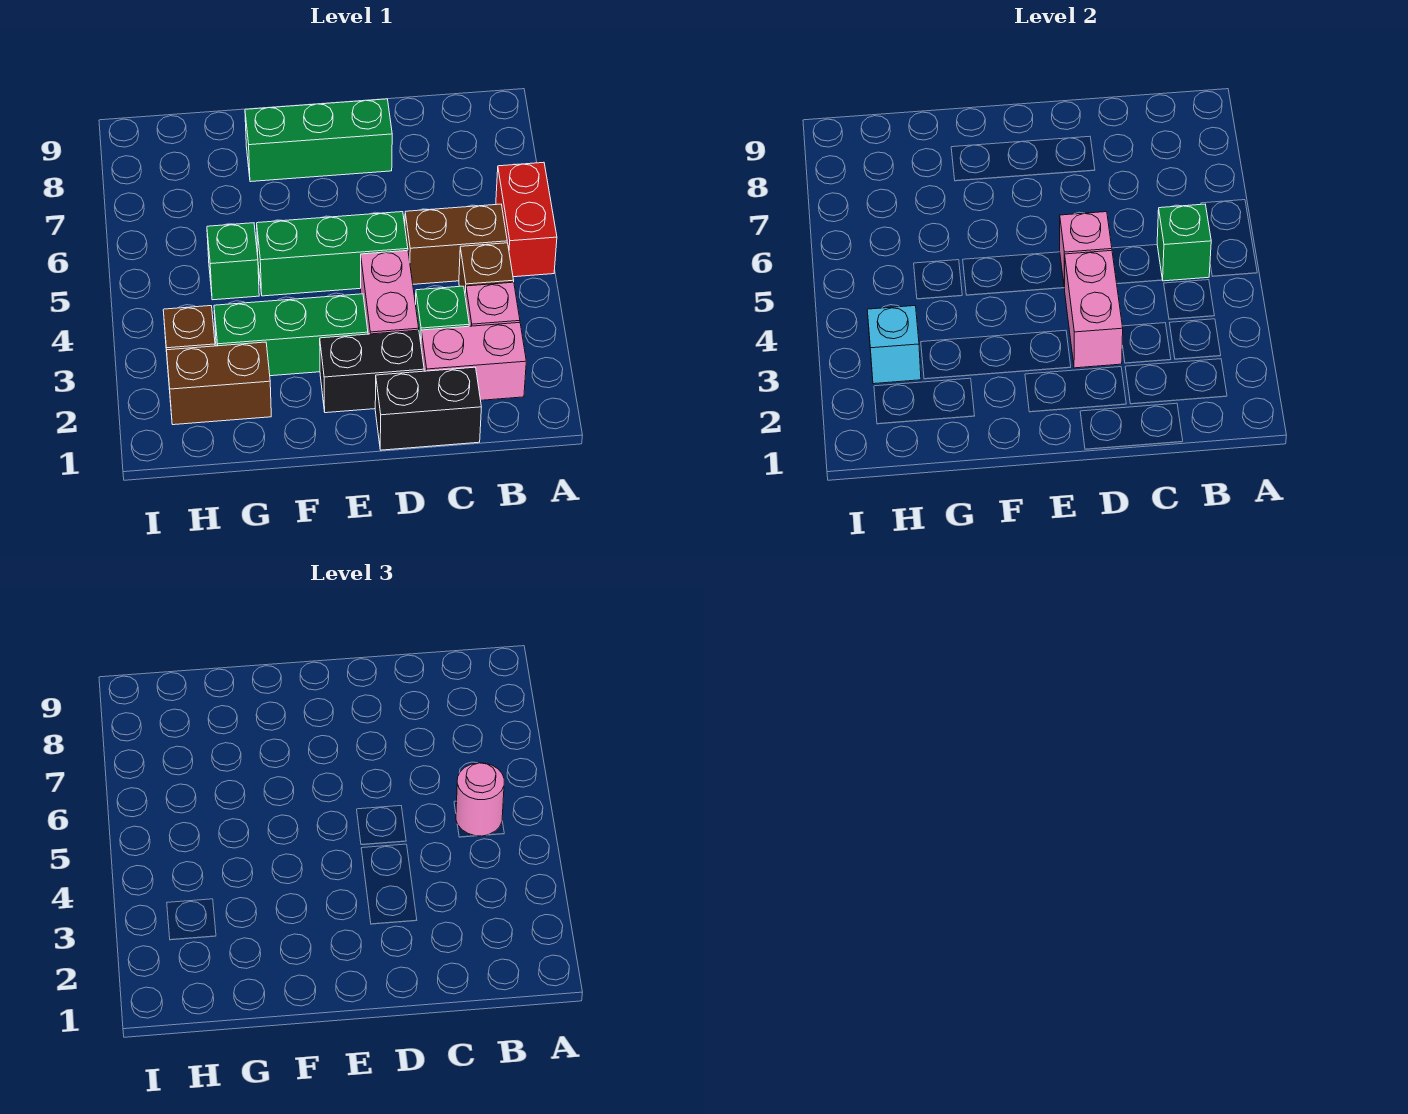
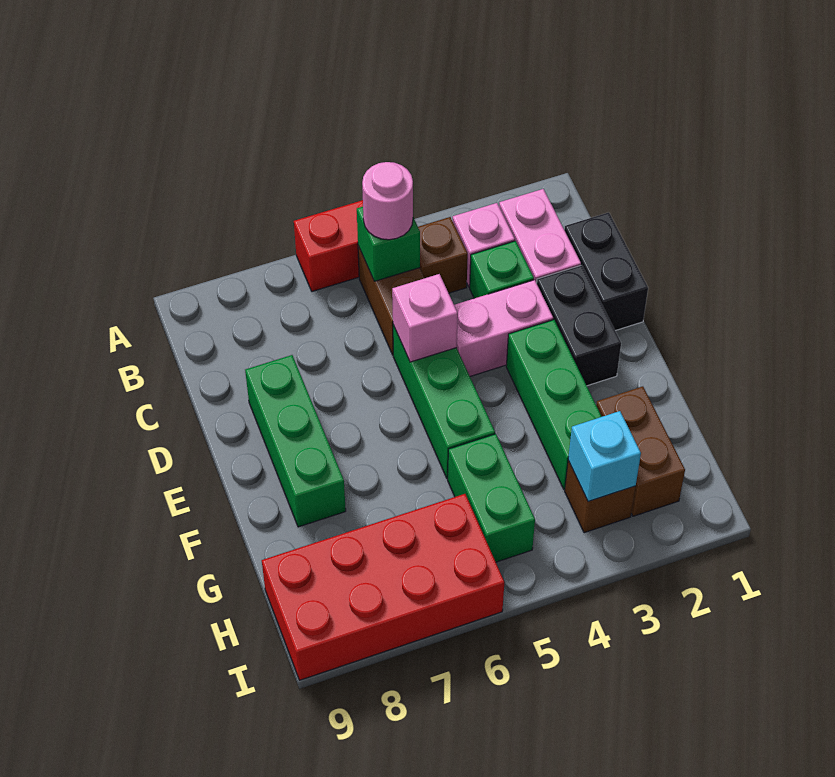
pink 1x2 brick [1065,250,1123,368] -> none
green 1x1 brick [207,223,259,300] -> green 1x2 brick [448,434,535,562]
none -> red 2x4 brick [262,494,504,680]

